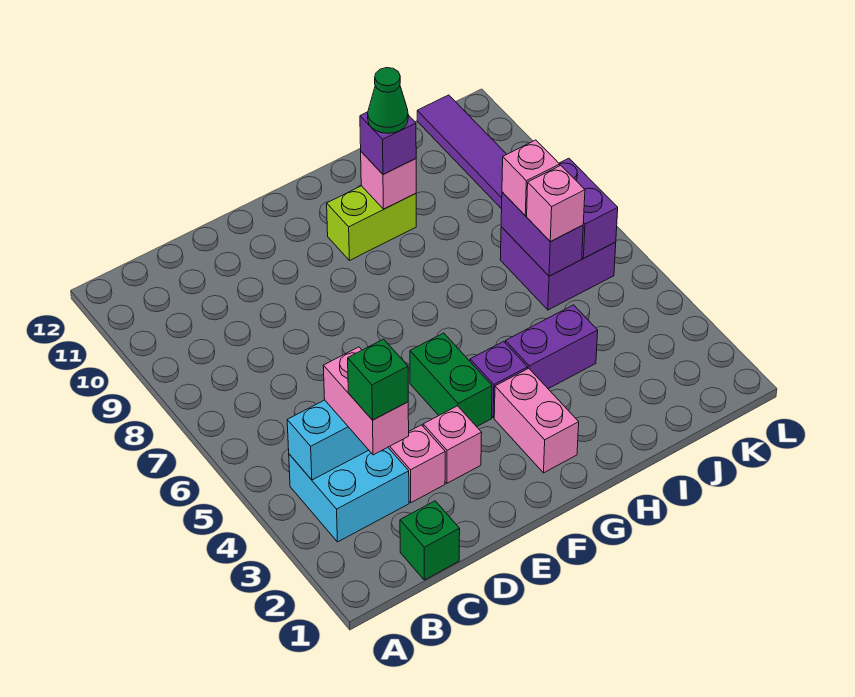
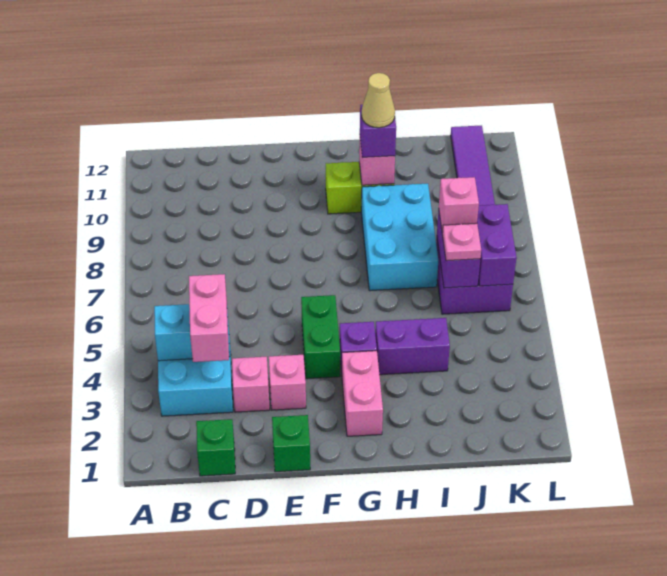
green 1x1 brick [348,339,408,420] -> green 1x1 brick moved to [272,415,310,472]
none -> cyan 2x3 brick [361,184,438,291]
green 1x1 cone [368,68,408,133] -> tan 1x1 cone [362,73,395,128]
pink 1x1 brick [527,165,585,241] -> pink 1x1 plate [442,223,481,261]

